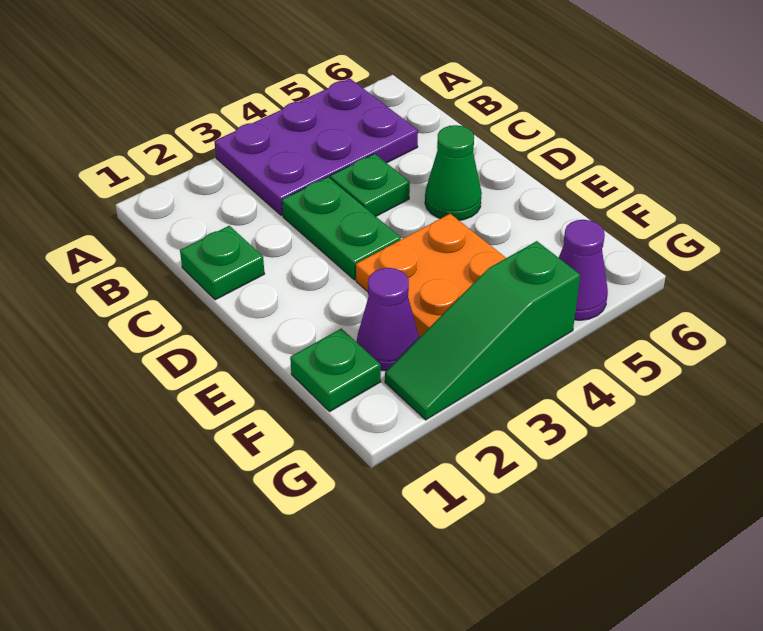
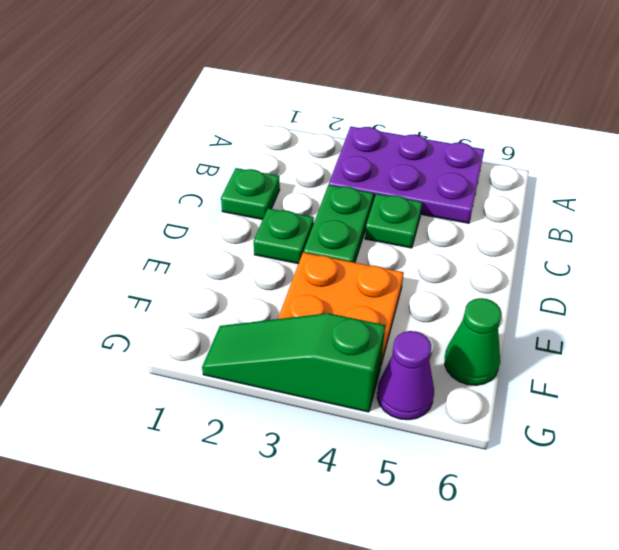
green 1x1 cone [425,125,482,220] -> green 1x1 cone moved to [445,298,502,385]
green 1x1 plate [290,328,381,411] -> green 1x1 plate moved to [254,208,314,264]
purple 1x1 cone [357,268,419,371] -> none

